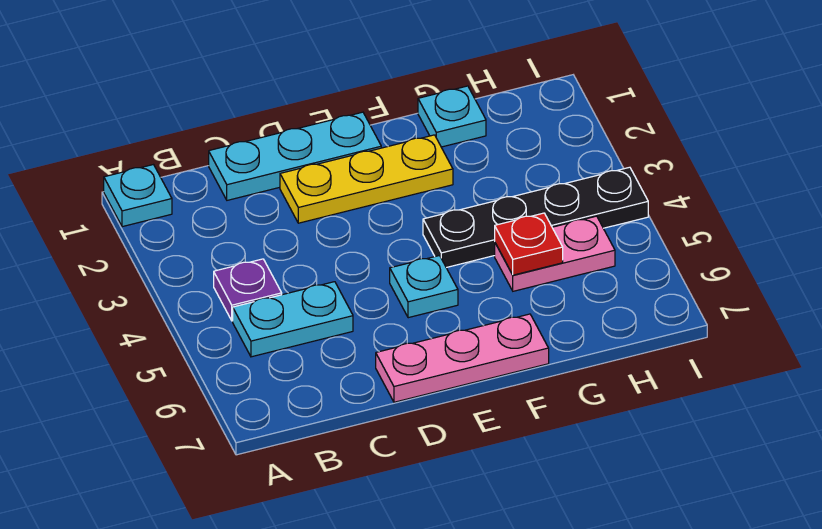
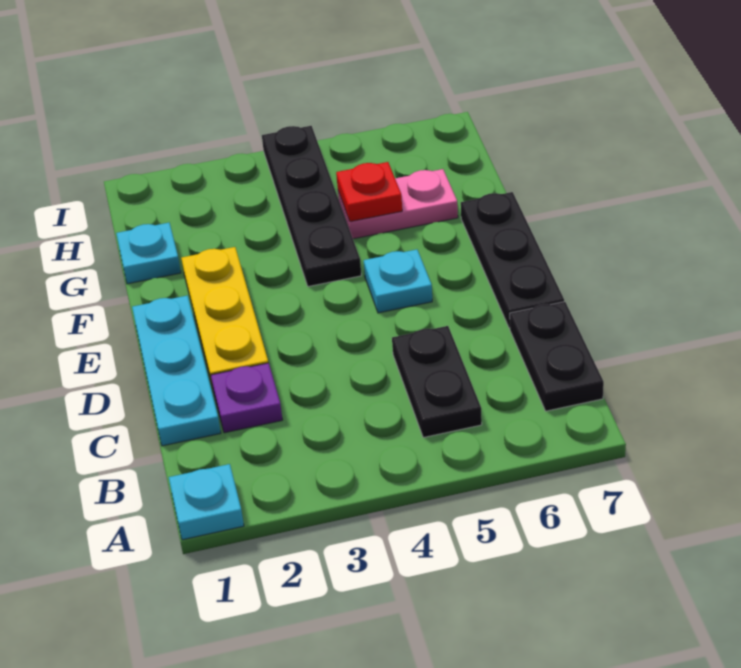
purple 1x1 plate [214,259,282,321] -> purple 1x1 plate moved to [211,363,283,433]
cyan 1x2 plate [233,282,353,357] -> black 1x2 plate [392,326,482,438]
none -> black 1x2 plate [510,302,604,411]
pink 1x3 plate [376,314,549,402] -> black 1x3 plate [461,192,564,328]
pink 1x2 plate [495,216,615,291] -> pink 1x2 plate turned to [338,169,458,239]

